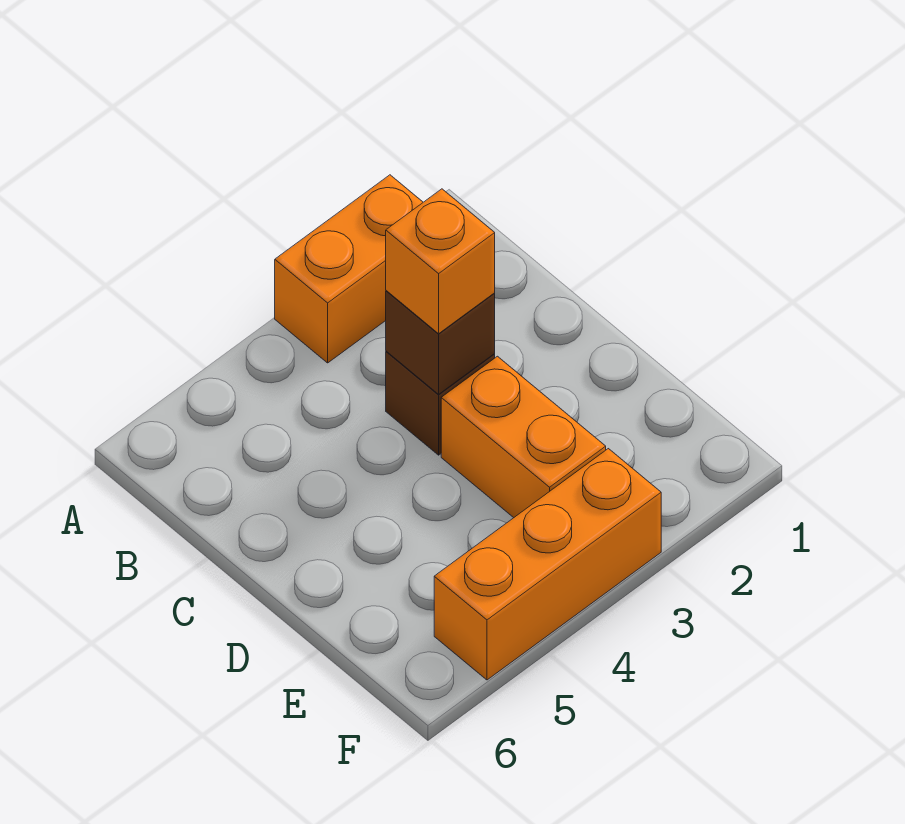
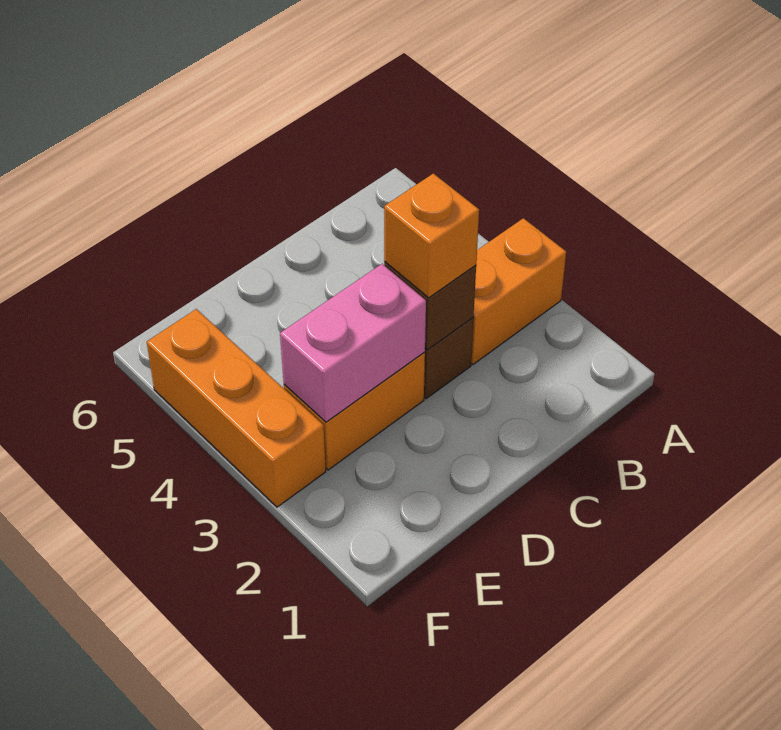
orange 1x2 brick [275,175,423,363] -> orange 1x2 brick turned to [471,218,566,364]
none -> pink 1x2 brick [280,264,426,422]

